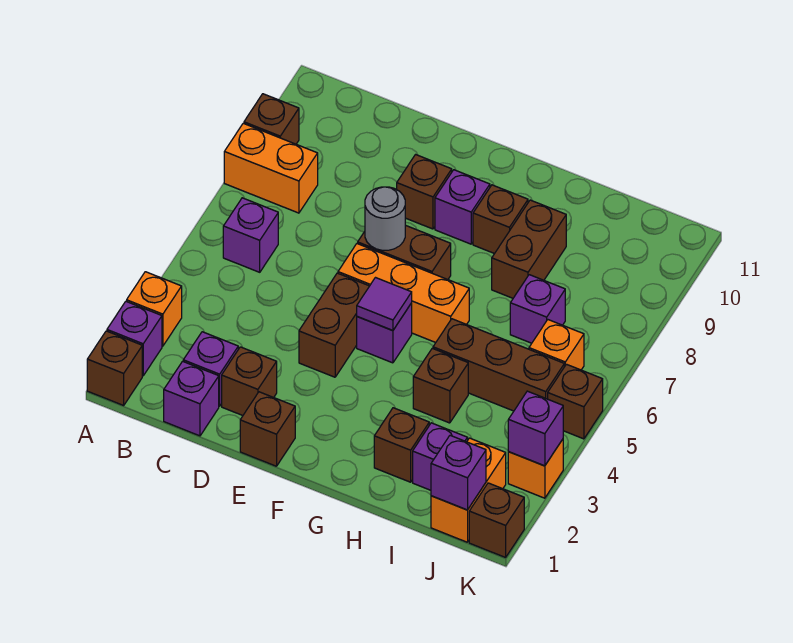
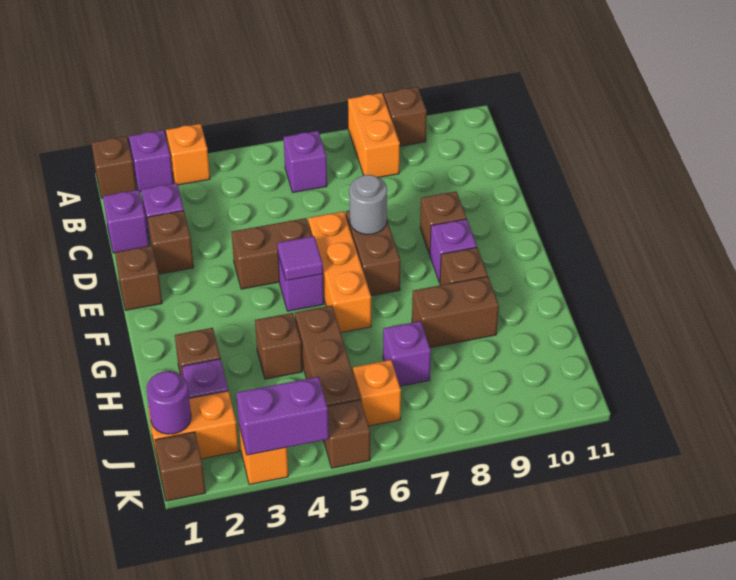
purple 1x1 brick [431,436,486,510] -> purple 1x1 round brick [147,371,191,434]
purple 1x1 brick [508,391,563,466] -> purple 1x2 brick [236,377,329,455]

